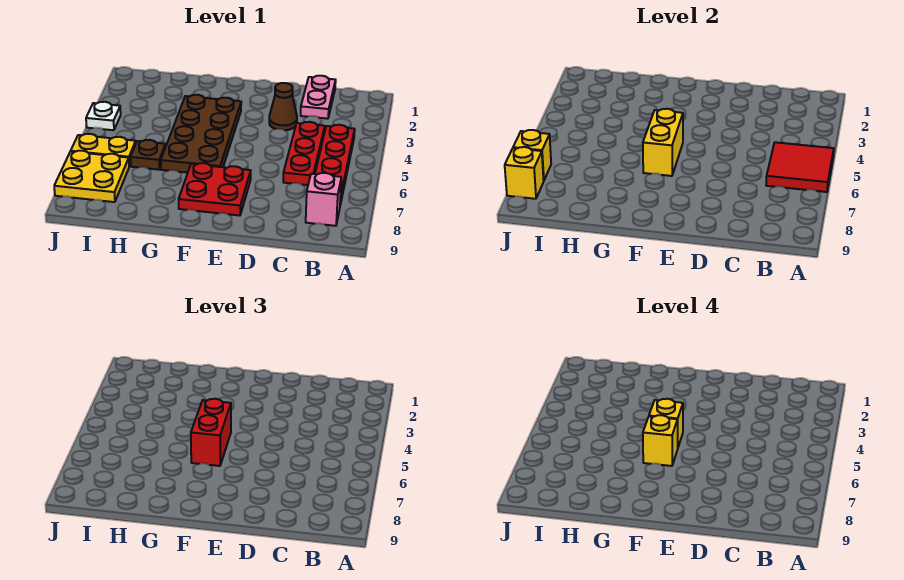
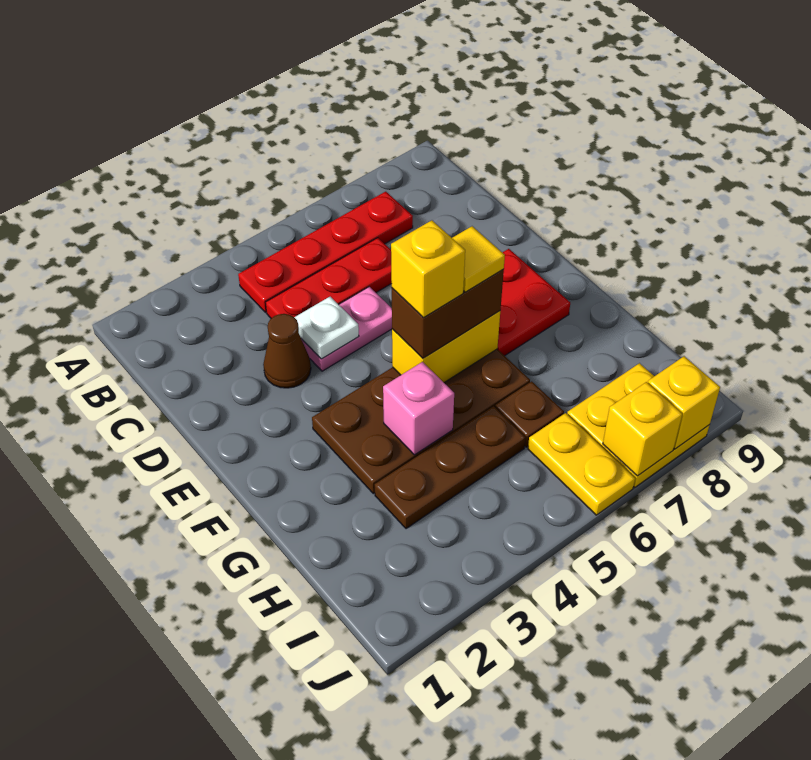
red 2x2 tile [766,142,834,192] -> none
pink 1x1 brick [306,173,341,226] -> pink 1x1 brick moved to [383,362,454,455]
pink 1x2 plate [301,76,336,119] -> pink 1x2 plate moved to [302,287,392,371]
red 1x2 brick [191,399,231,466] -> brown 1x2 brick [392,269,504,358]
yellow 1x1 brick [643,415,678,466] -> yellow 1x1 tile [452,226,505,292]
none -> brown 1x3 plate [375,406,526,529]
white 1x1 plate [86,102,121,130] -> white 1x1 plate moved to [294,297,359,359]

